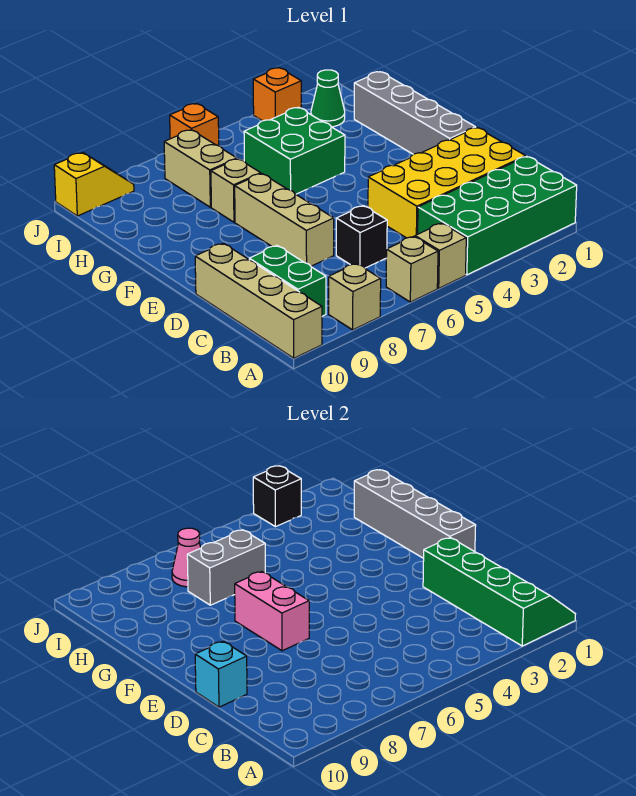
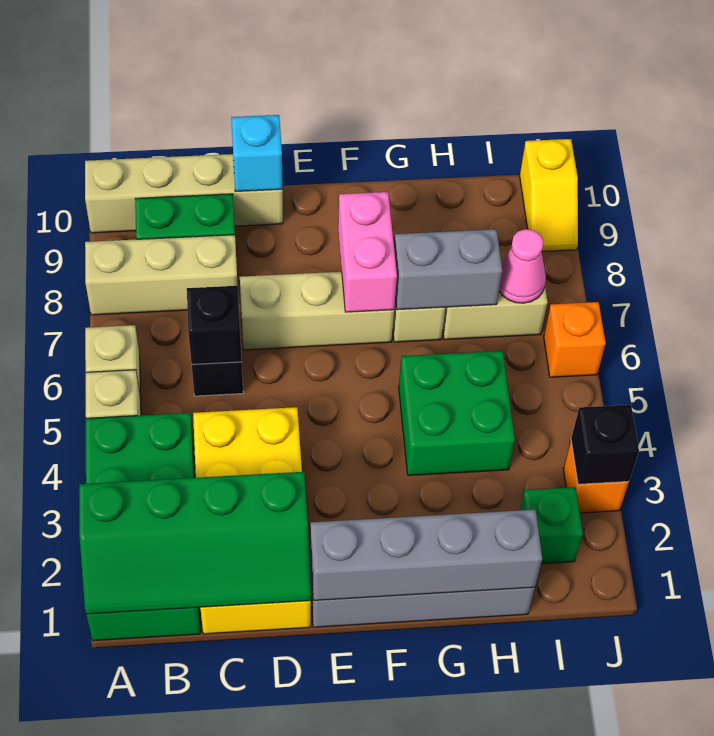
tan 1x1 brick [329,263,381,330] -> tan 1x3 brick [85,235,238,315]
none -> black 1x1 brick [187,286,242,364]
pink 1x2 brick [235,572,309,651] -> pink 1x2 brick turned to [338,192,397,312]
grey 1x2 brick [187,530,265,605] -> grey 1x2 brick turned to [394,229,502,310]
green 1x1 cone [311,70,345,127] -> green 1x1 brick [520,487,583,564]

